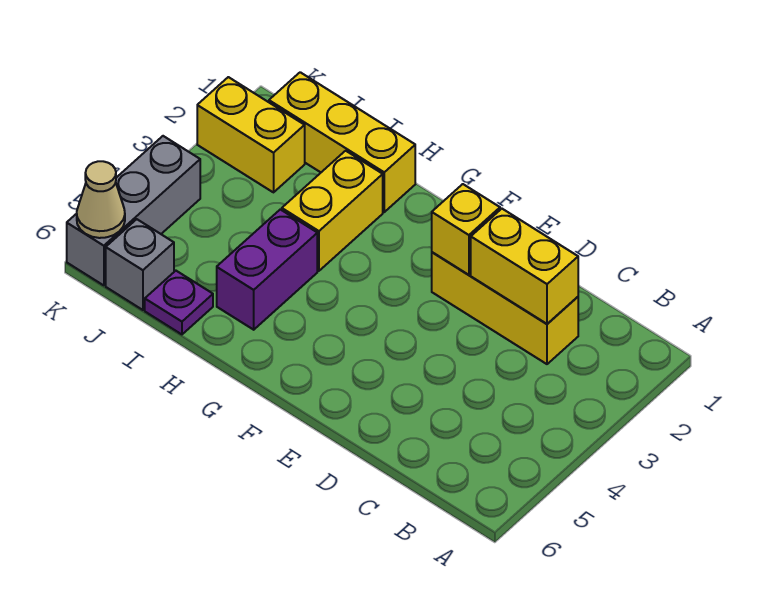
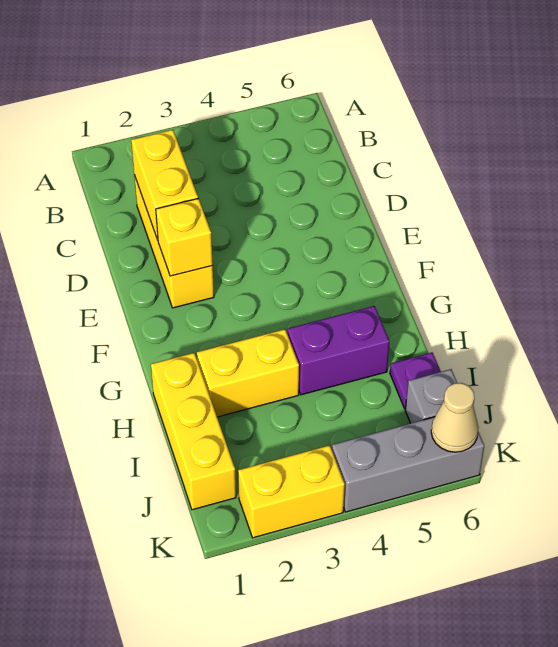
yellow 1x2 brick [197,77,305,192] -> yellow 1x2 brick turned to [238,445,345,538]

